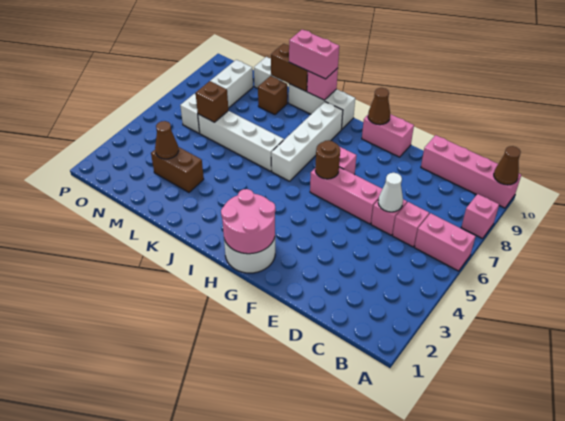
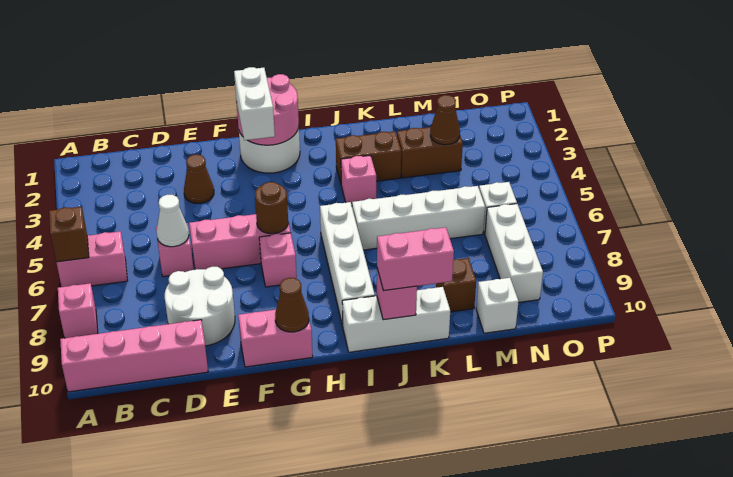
brown 1x1 cone [494,146,521,185] -> brown 1x1 cone moved to [184,154,214,203]
pink 1x1 brick [393,202,429,247] -> pink 1x1 brick moved to [341,156,376,205]
none -> white 2x2 round brick [165,267,235,346]
none -> white 1x2 brick [234,67,275,140]
brown 1x2 brick [271,44,308,91] -> brown 1x2 brick moved to [336,131,401,183]
brown 1x1 brick [196,81,228,122] -> brown 1x1 brick moved to [49,207,89,262]

